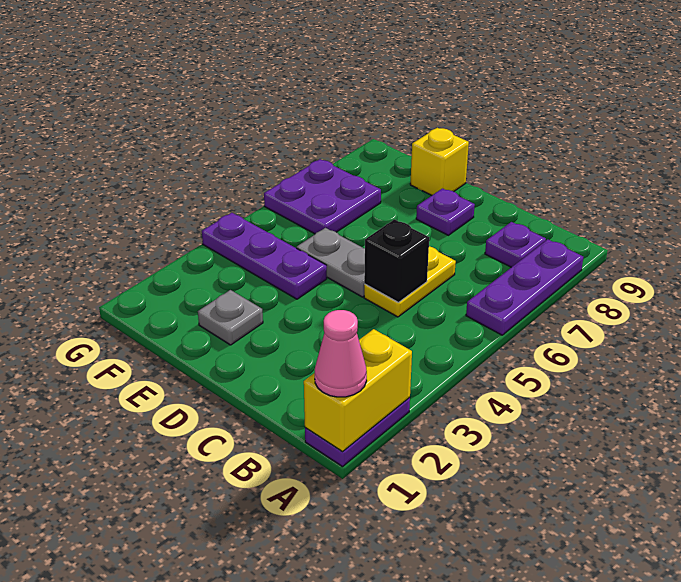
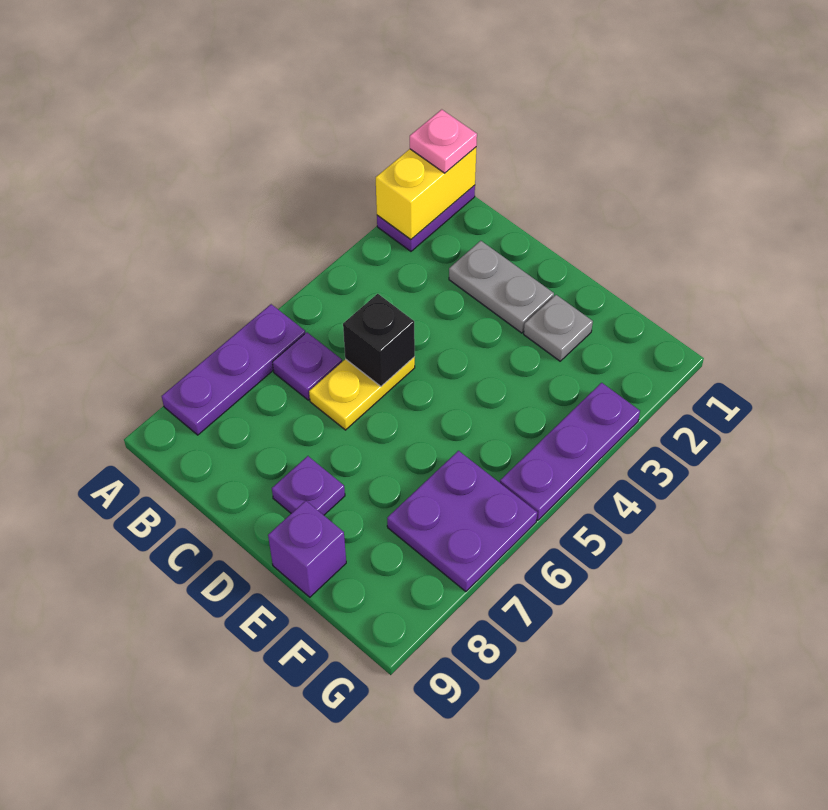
pink 1x1 cone [315,310,367,397] -> pink 1x1 plate [410,109,477,173]
purple 1x1 plate [485,222,546,267] -> purple 1x1 plate moved to [273,332,342,400]
grey 1x2 plate [297,228,365,297] -> grey 1x2 plate moved to [449,241,554,333]
purple 1x3 plate [202,213,327,299] -> purple 1x3 plate turned to [500,383,640,520]
yellow 1x1 brick [410,128,469,196] -> purple 1x1 brick [268,501,346,597]

